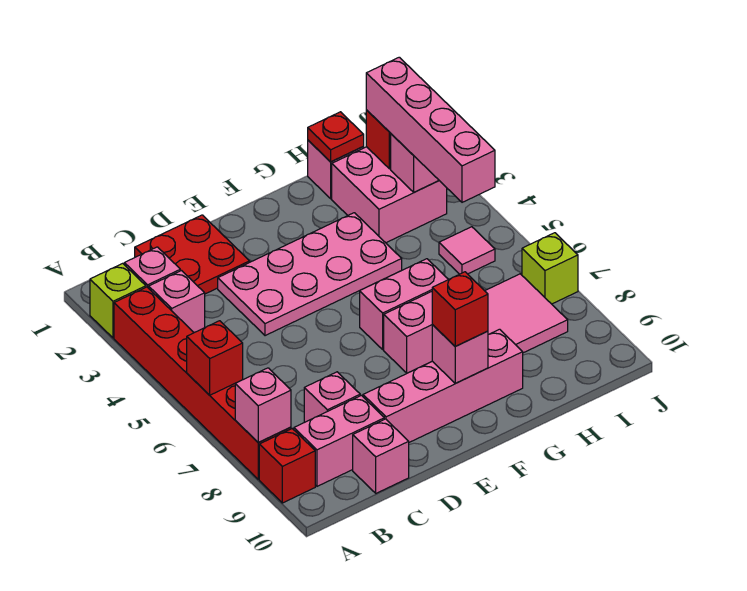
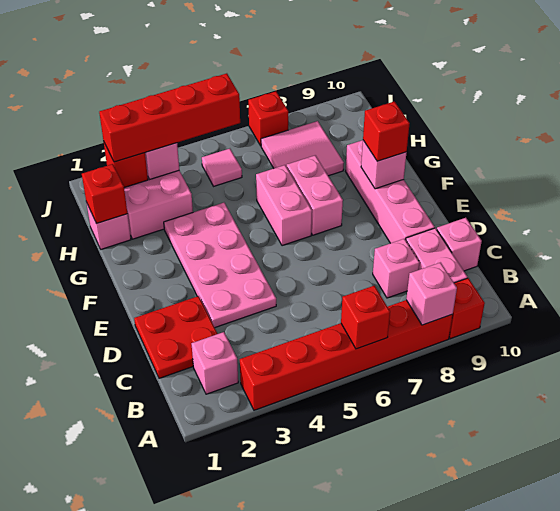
lime 1x1 brick [90,263,146,338] -> none
pink 1x1 brick [149,271,205,333] -> none
red 1x1 plate [308,112,364,162] -> red 1x1 brick [82,164,127,223]
pink 1x4 brick [366,57,495,202] -> red 1x4 brick [99,73,240,162]
lime 1x1 brick [522,233,578,304] -> red 1x1 brick [248,91,288,146]

